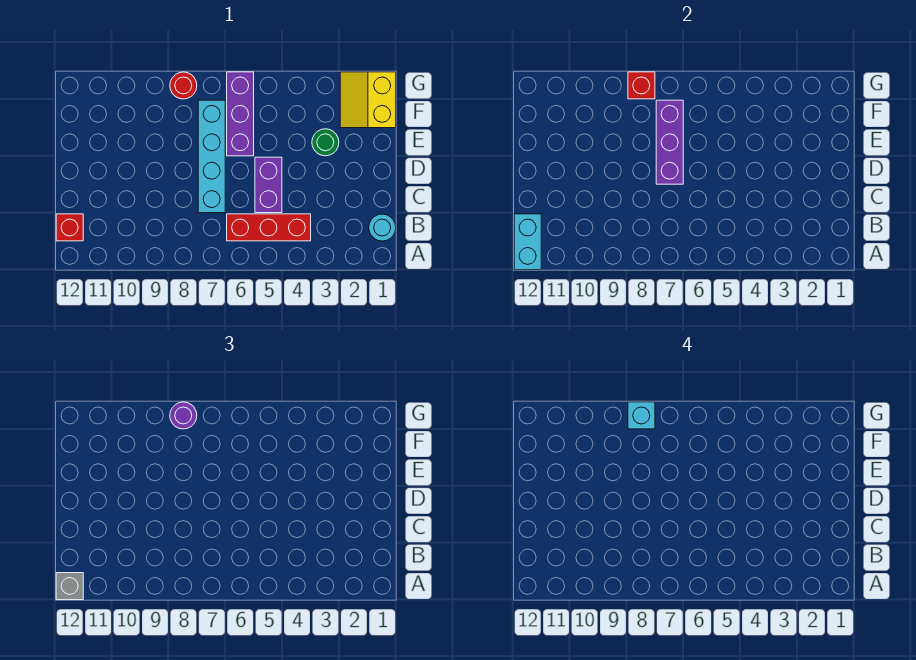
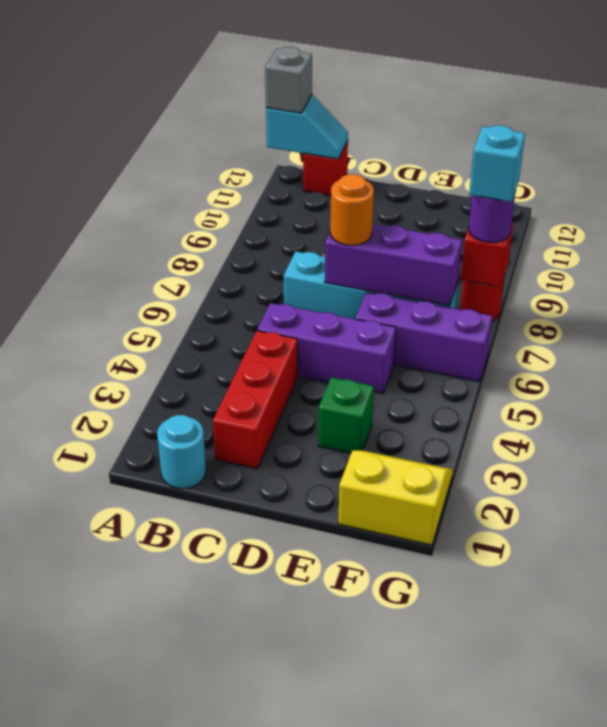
cyan 1x2 brick [514,214,541,270] -> cyan 1x2 slope [266,95,348,159]
red 1x3 brick [227,214,311,241] -> red 1x3 brick moved to [213,331,298,469]
purple 1x2 brick [255,157,282,213] -> purple 1x3 brick [257,303,396,393]
none -> orange 1x1 round brick [330,174,374,245]
green 1x1 round brick [312,129,339,156] -> green 1x1 brick [318,377,374,453]

